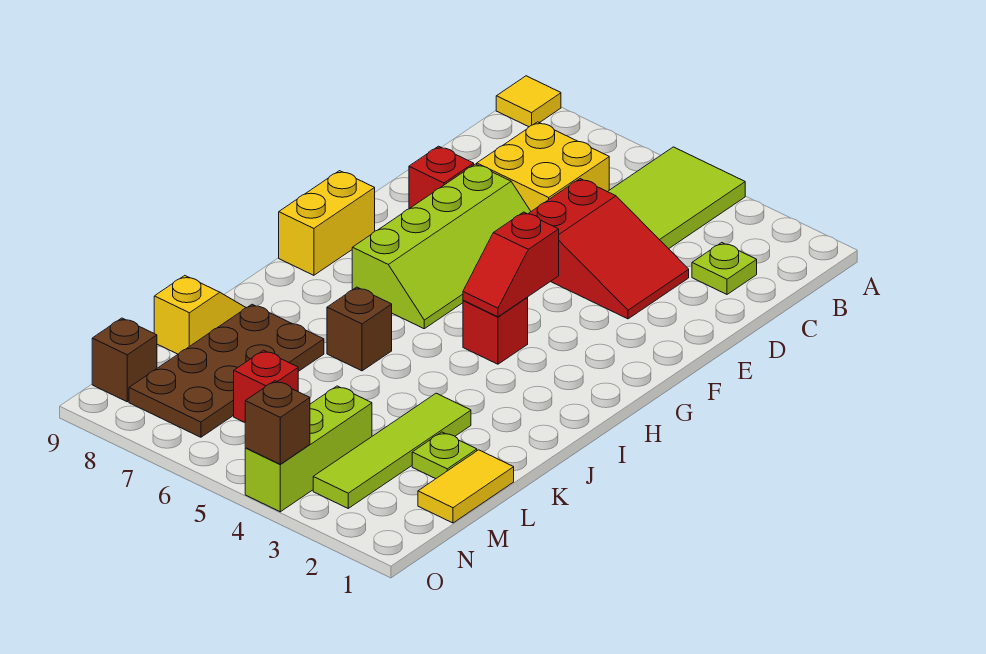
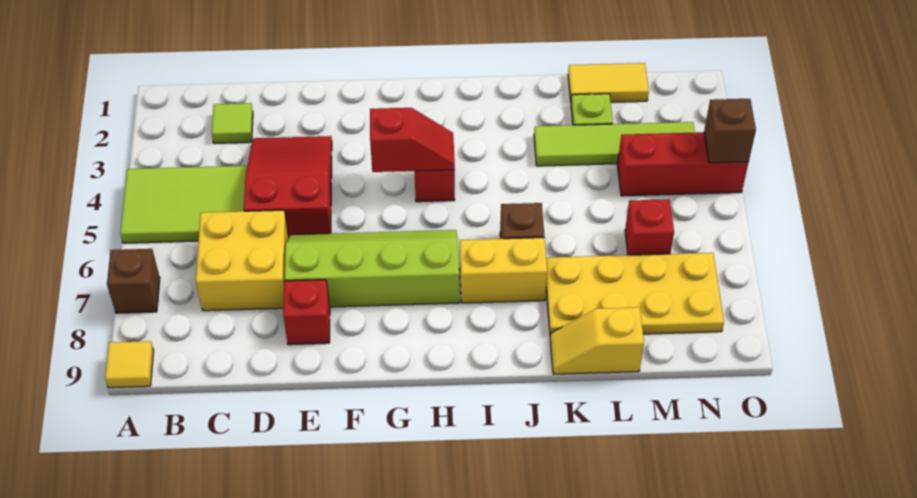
lime 1x1 plate [692,243,757,294] -> lime 1x1 tile [212,103,253,143]
yellow 1x2 brick [279,171,375,275] -> yellow 1x2 brick moved to [460,238,547,303]
brown 2x4 plate [129,304,324,437] -> yellow 2x4 plate [546,253,724,335]
lime 1x3 brick [245,386,372,512] -> red 1x3 brick [617,132,749,196]
brown 1x1 brick [92,318,157,402] -> brown 1x1 brick moved to [107,249,160,313]

